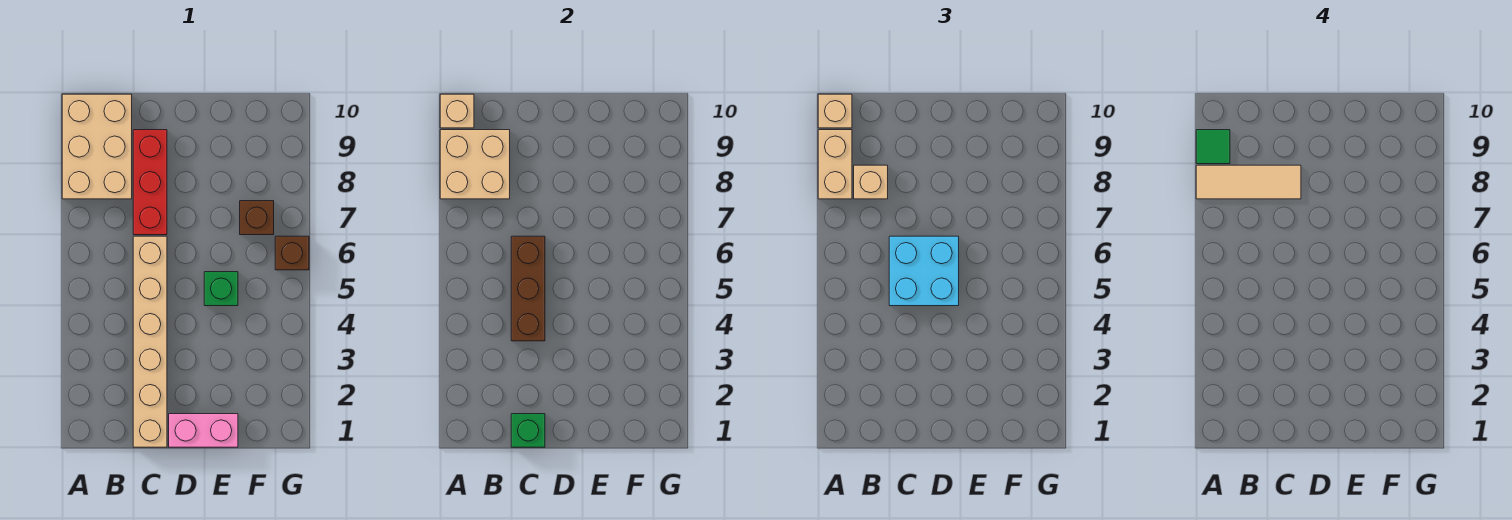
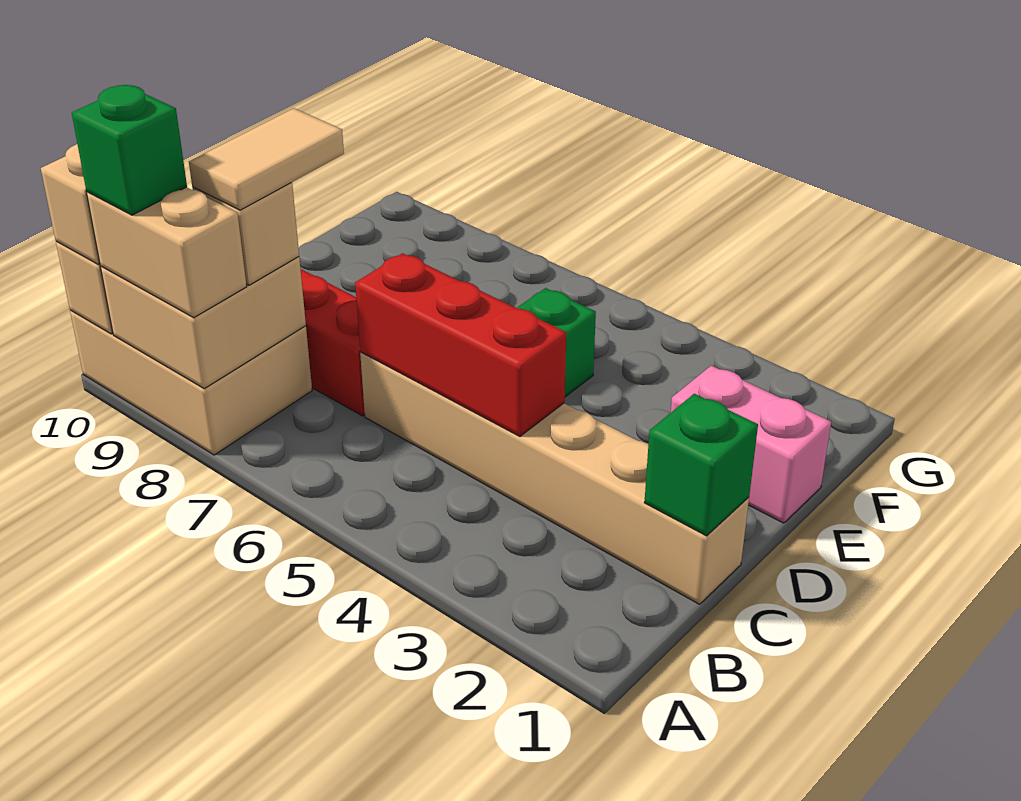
tan 1x3 tile [1196,165,1301,199] -> tan 1x2 tile [189,108,344,210]
green 1x1 tile [1196,130,1230,164] -> green 1x1 brick [72,85,187,215]
brown 1x3 brick [511,236,545,341] -> red 1x3 brick [355,253,566,436]
cyan 2x2 brick [889,236,959,306] -> none
pink 1x2 brick [169,414,238,447] -> pink 1x2 brick turned to [671,365,831,523]
brown 1x1 brick [240,201,274,235] -> none
brown 1x1 brick [275,236,309,270] -> none

